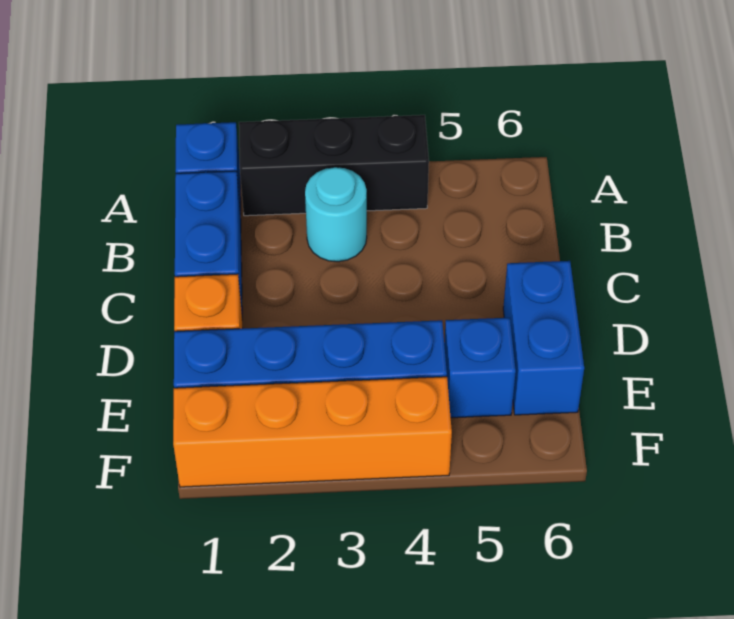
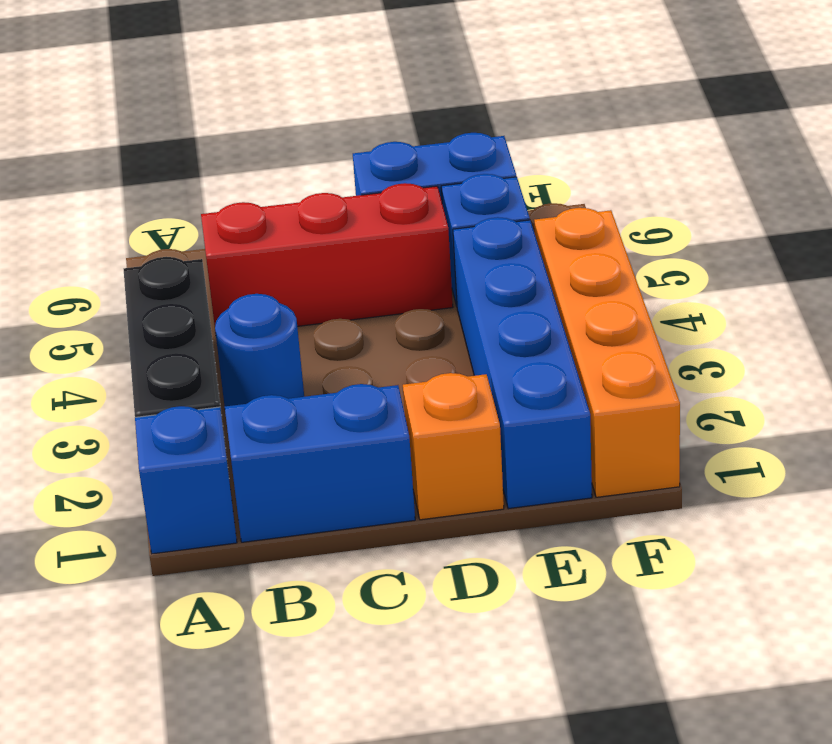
cyan 1x1 round brick [305,167,367,262] -> blue 1x1 round brick [215,294,304,406]
none -> red 1x3 brick [201,183,453,326]

